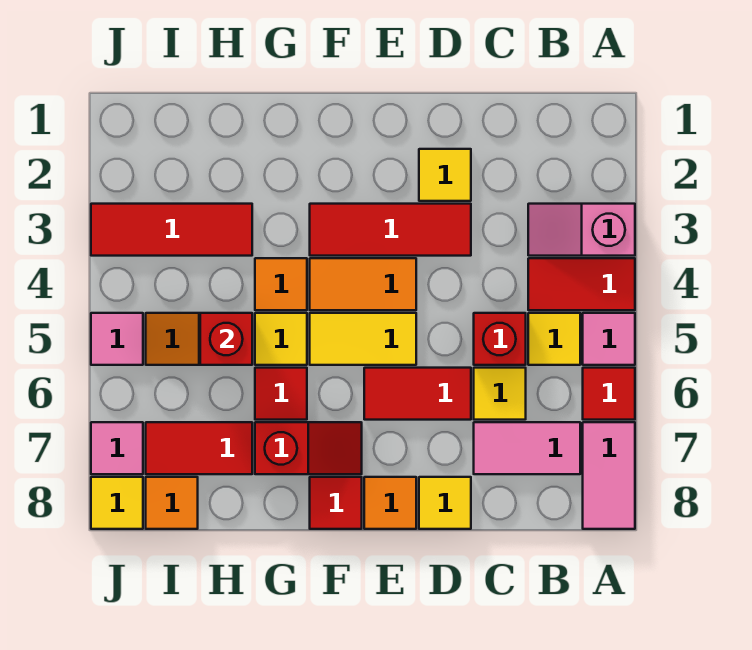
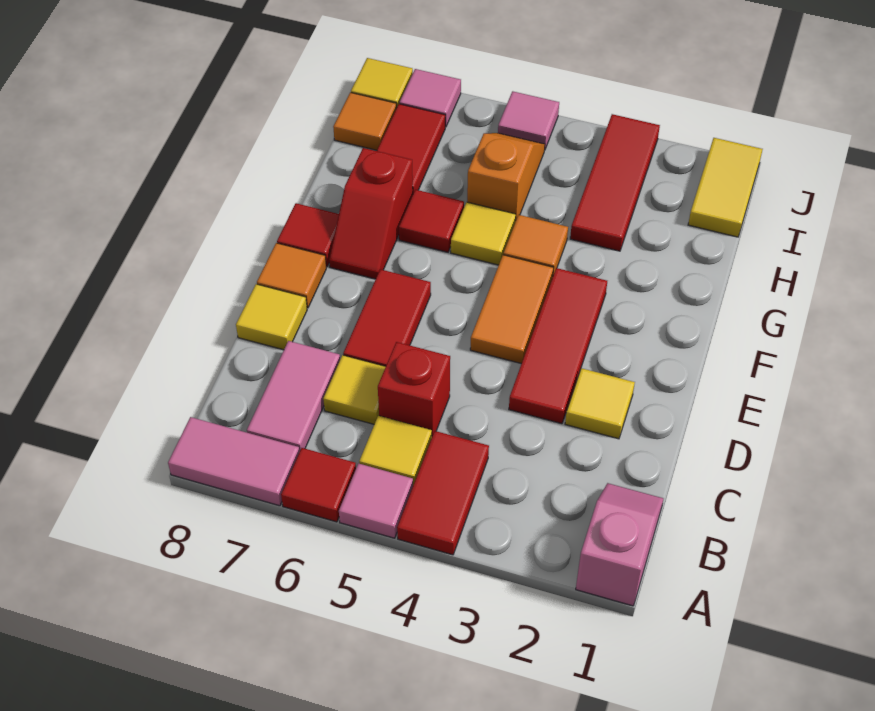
pink 1x2 slope [528,204,635,256] -> pink 1x2 slope moved to [576,483,663,606]
yellow 1x2 tile [310,313,416,365] -> yellow 1x2 tile moved to [688,138,763,237]
red 1x1 brick [200,313,252,365] -> none

